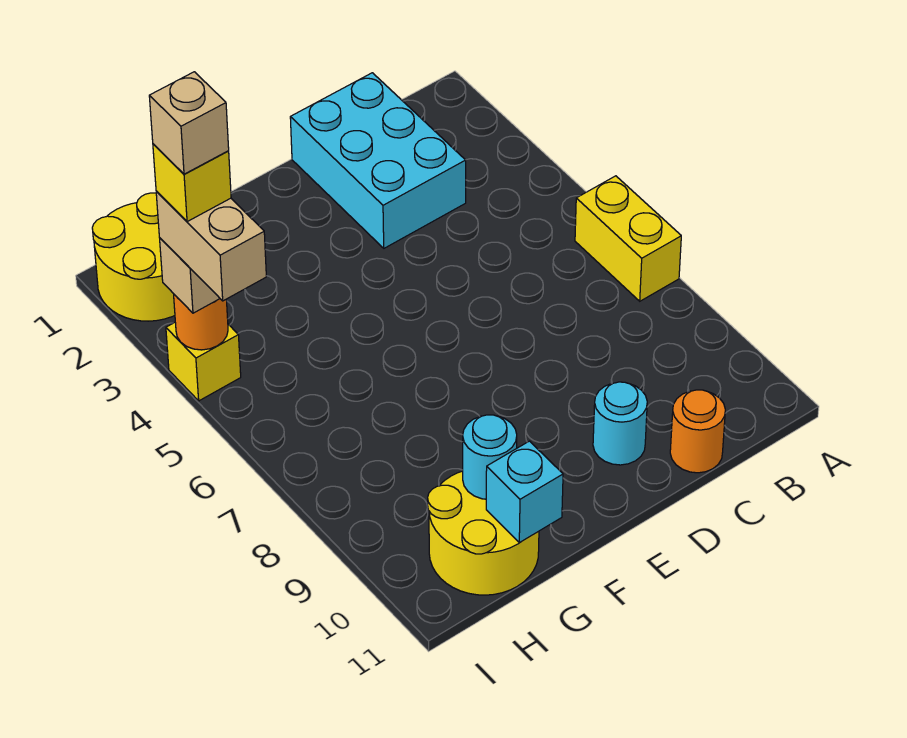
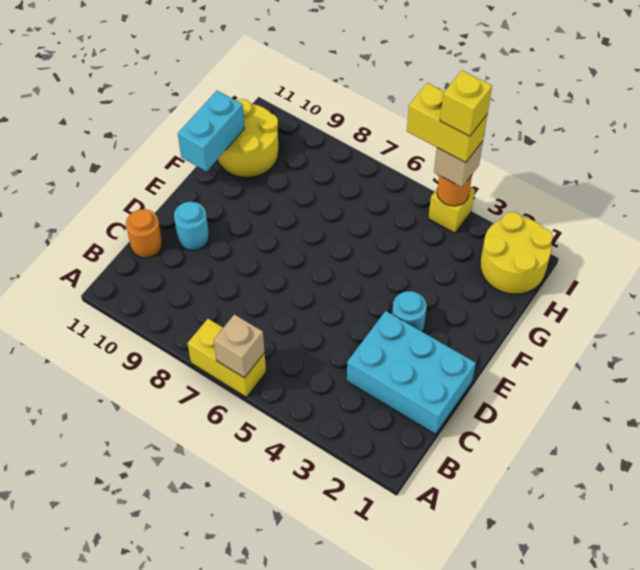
cyan 1x1 round brick [463,415,517,499] -> cyan 1x1 round brick moved to [392,291,427,332]
cyan 1x1 brick [486,441,563,543] -> cyan 1x2 brick [178,91,245,171]
tan 1x2 brick [156,191,266,301] -> yellow 1x2 brick [407,83,487,163]
tan 1x1 brick [149,72,229,174] -> tan 1x1 brick moved to [214,315,265,378]

